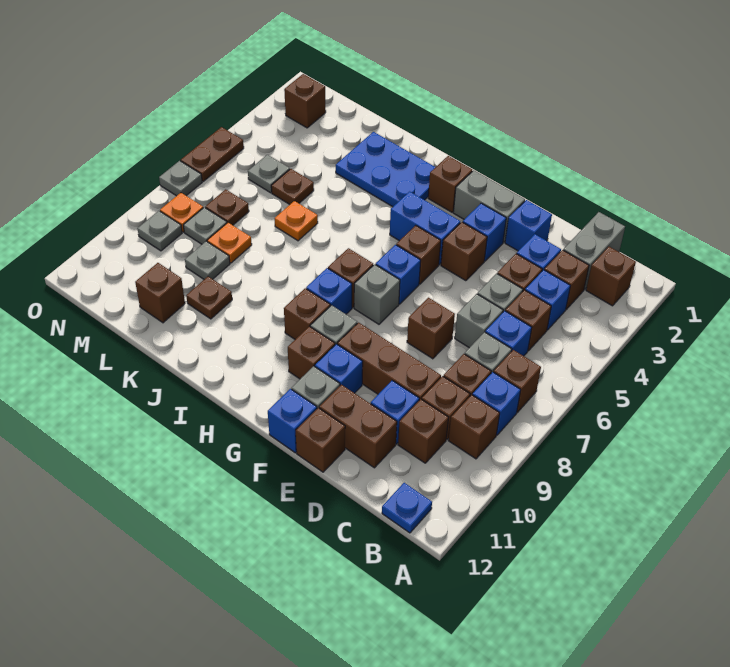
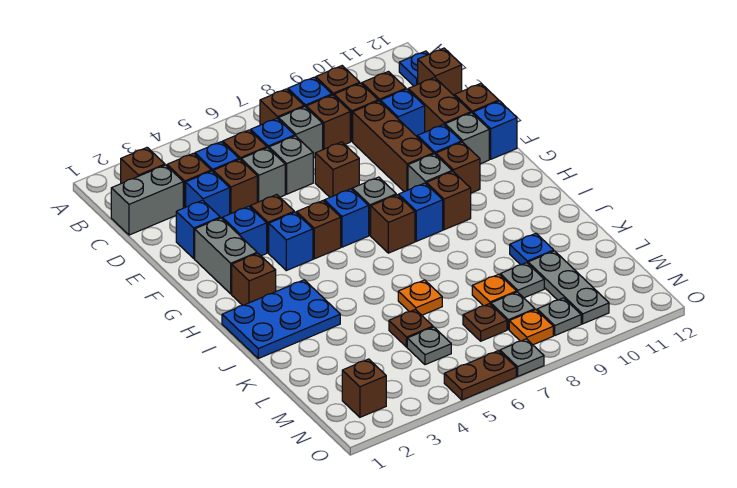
blue 1x2 brick [390,192,460,265] -> blue 1x1 brick [269,212,313,271]
blue 2x3 plate [336,132,435,207] -> blue 2x3 plate turned to [222,280,340,358]
brown 1x1 plate [186,277,232,319] -> blue 1x1 plate [510,233,554,265]
none -> grey 1x3 plate [528,251,609,324]
brown 1x1 brick [135,263,185,323] -> brown 1x1 brick moved to [418,48,462,96]

